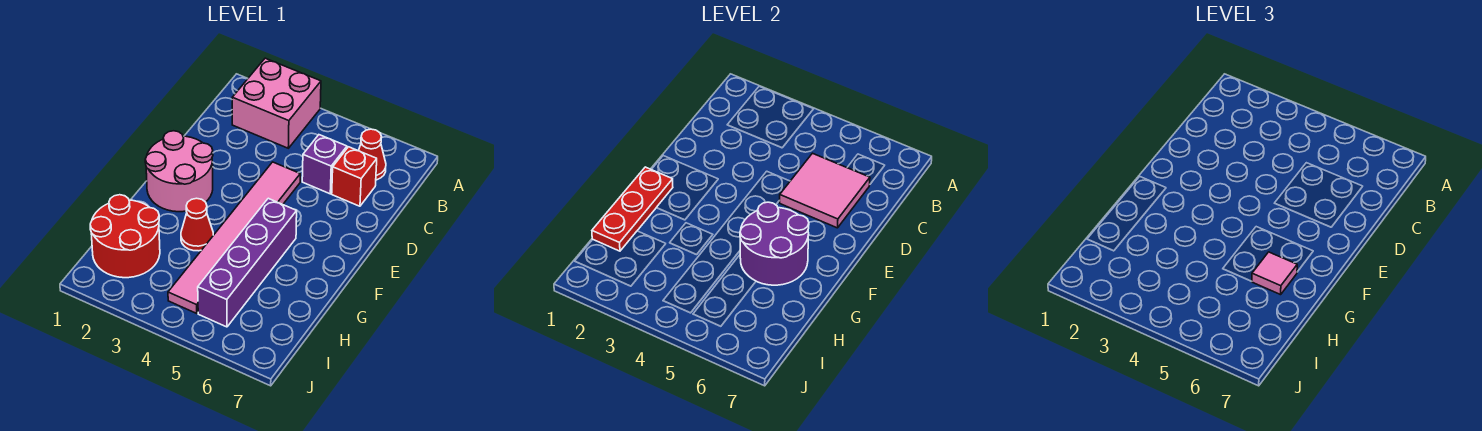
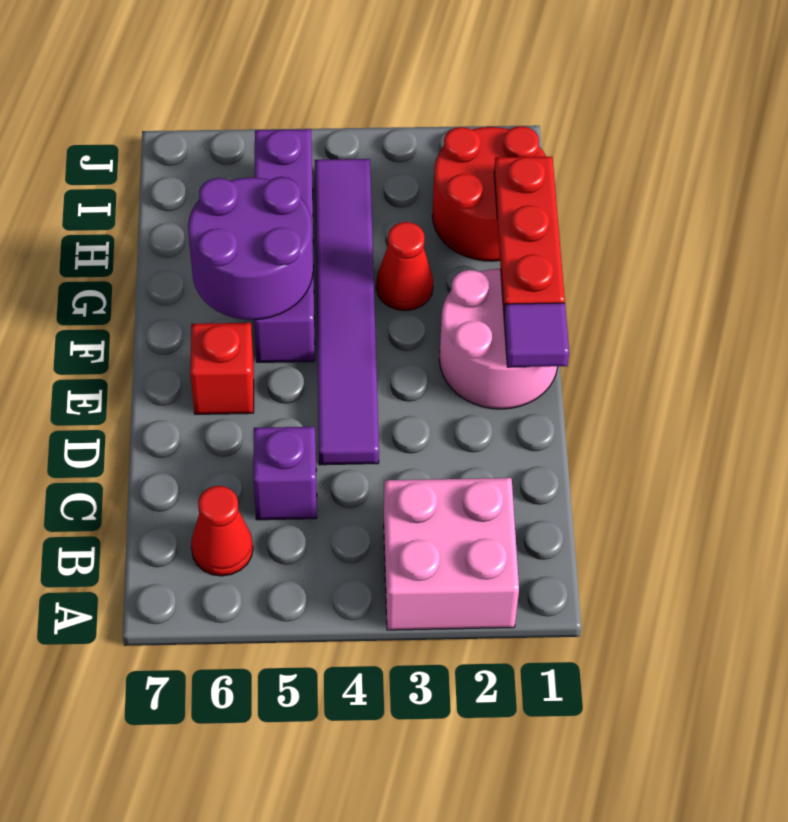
pink 2x2 tile [779,153,870,228] -> none
red 1x1 brick [332,147,377,206] -> red 1x1 brick moved to [190,323,254,414]
pink 1x6 tile [168,162,300,314] -> purple 1x6 tile [315,159,379,465]
none -> purple 1x1 tile [504,303,569,367]
pink 1x1 tile [1252,252,1297,295] -> none

